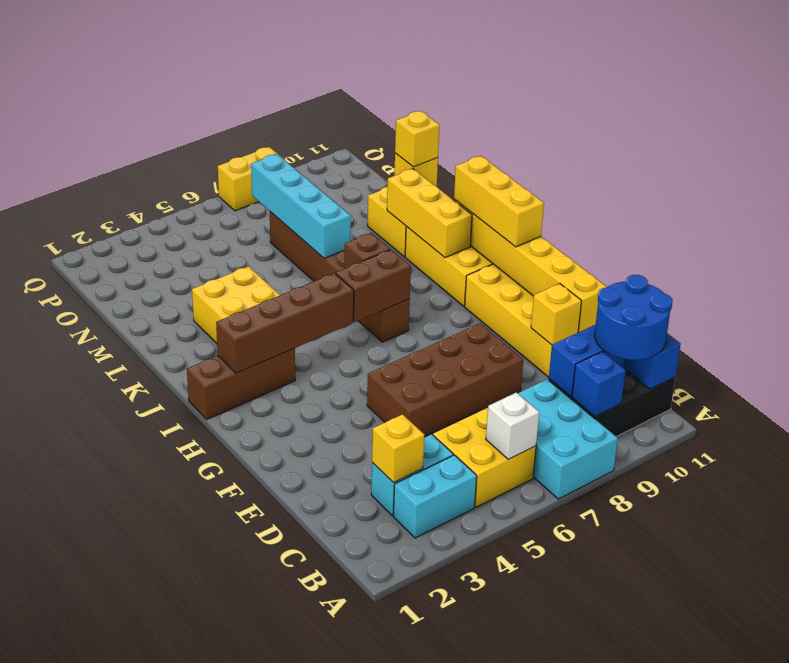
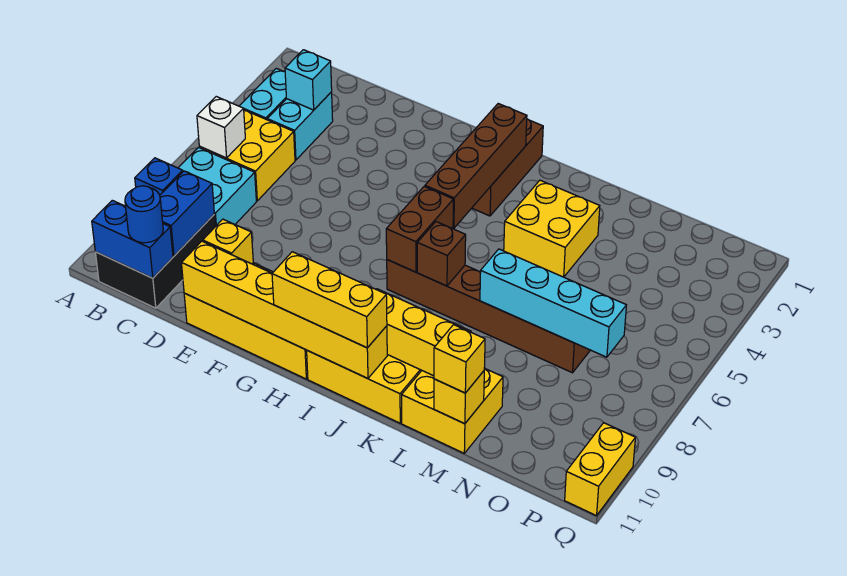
cyan 2x3 brick [518,379,618,499] -> cyan 2x2 brick [179,148,256,227]
blue 2x2 round brick [595,275,673,360] -> blue 1x1 round brick [125,186,163,243]
yellow 1x1 brick [372,414,424,483] -> cyan 1x1 brick [285,50,332,110]
brown 2x4 brick [367,323,523,437] -> none
yellow 1x2 brick [218,147,285,211] -> yellow 1x2 brick moved to [565,423,635,516]

